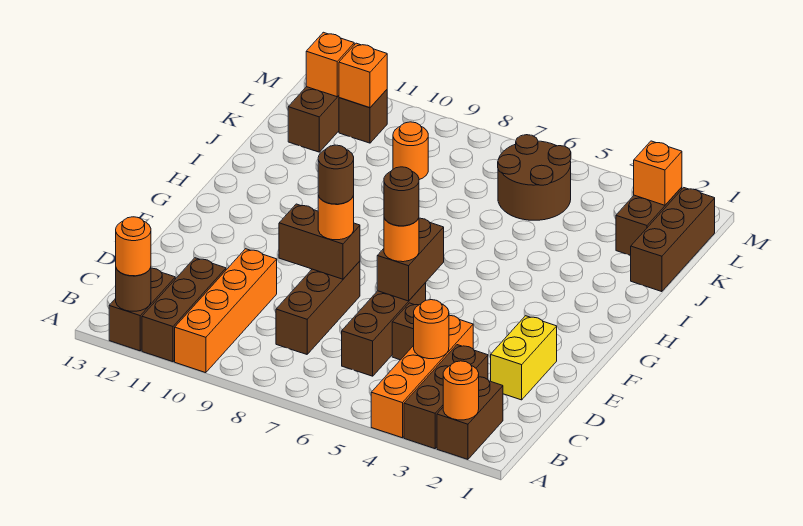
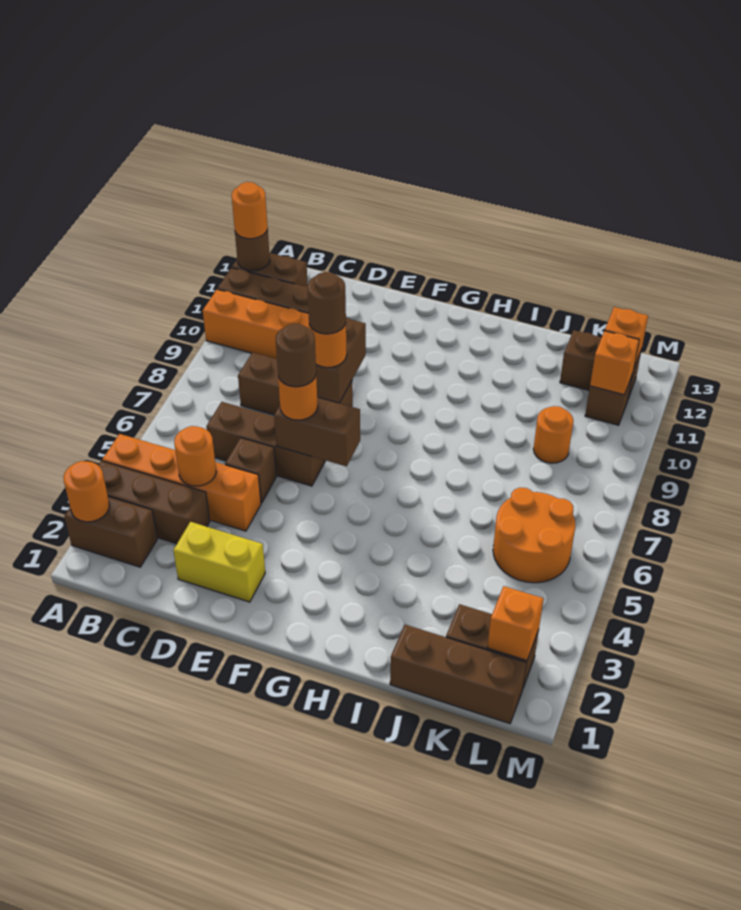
brown 2x2 round brick [498,135,571,220] -> orange 2x2 round brick [493,488,575,583]

